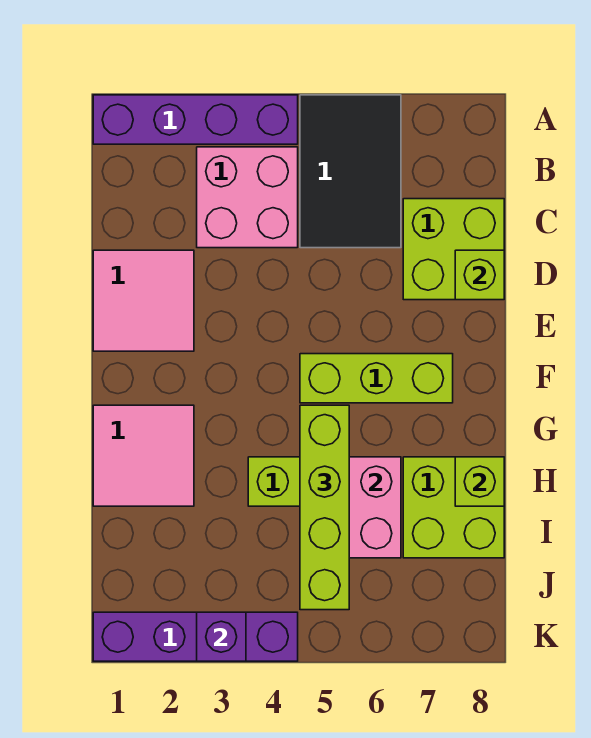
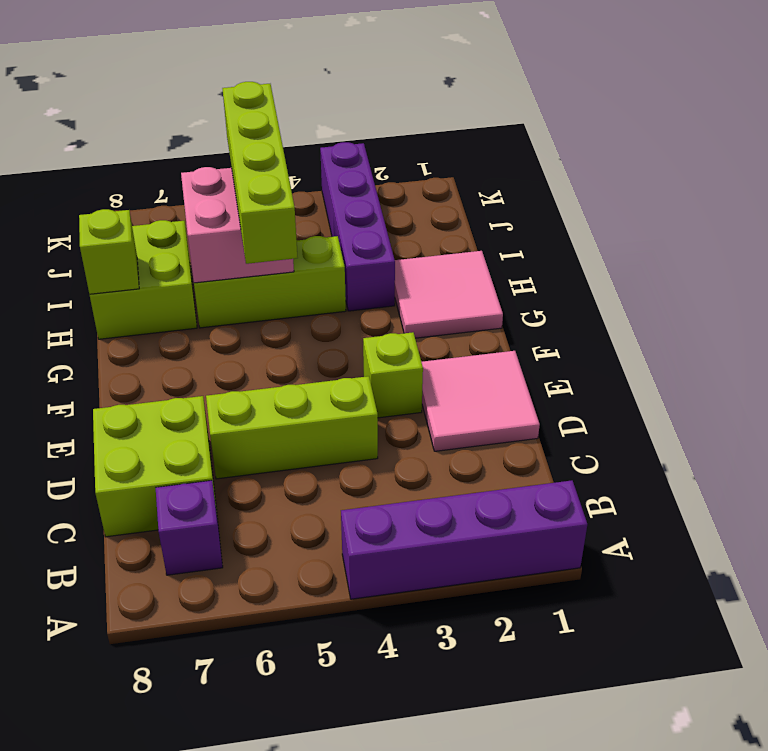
black 2x3 tile [300,95,401,248] -> none
pink 2x2 brick [197,147,298,248] -> none
lime 1x1 brick [455,250,504,300] -> lime 1x1 brick moved to [363,332,423,418]
lime 1x3 brick [300,354,453,403] -> lime 1x3 brick moved to [206,376,378,479]
purple 1x4 brick [93,612,298,661] -> purple 1x4 brick turned to [320,142,395,311]
purple 1x1 brick [197,612,246,661] -> purple 1x1 brick moved to [156,480,223,575]

